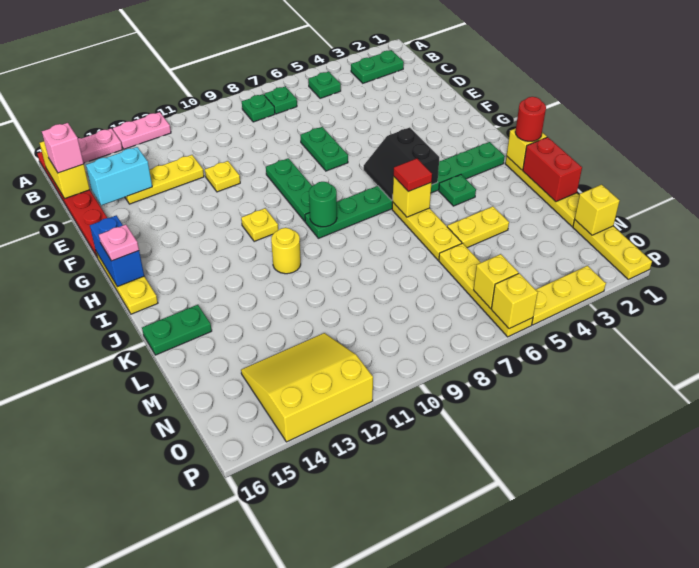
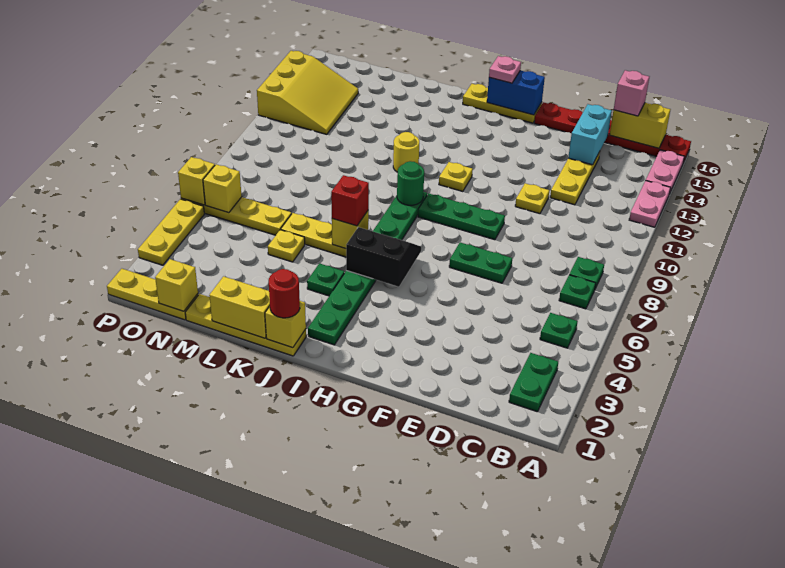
red 1x1 tile [394,158,432,192] -> red 1x1 brick [331,175,369,226]
red 1x2 brick [523,137,582,202] -> yellow 1x2 brick [209,276,270,338]
green 1x2 plate [142,305,212,355] -> none
yellow 1x2 plate [447,206,509,248] -> yellow 1x1 plate [268,230,305,262]

